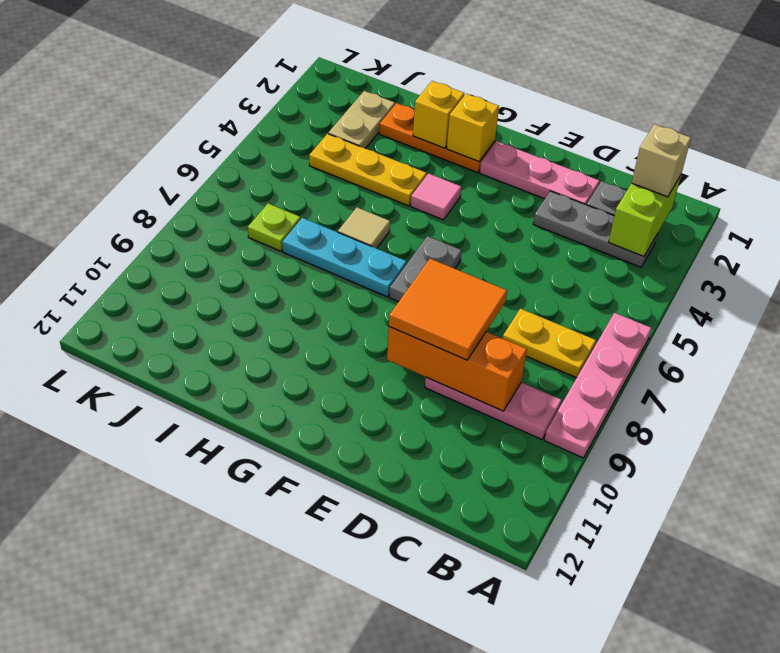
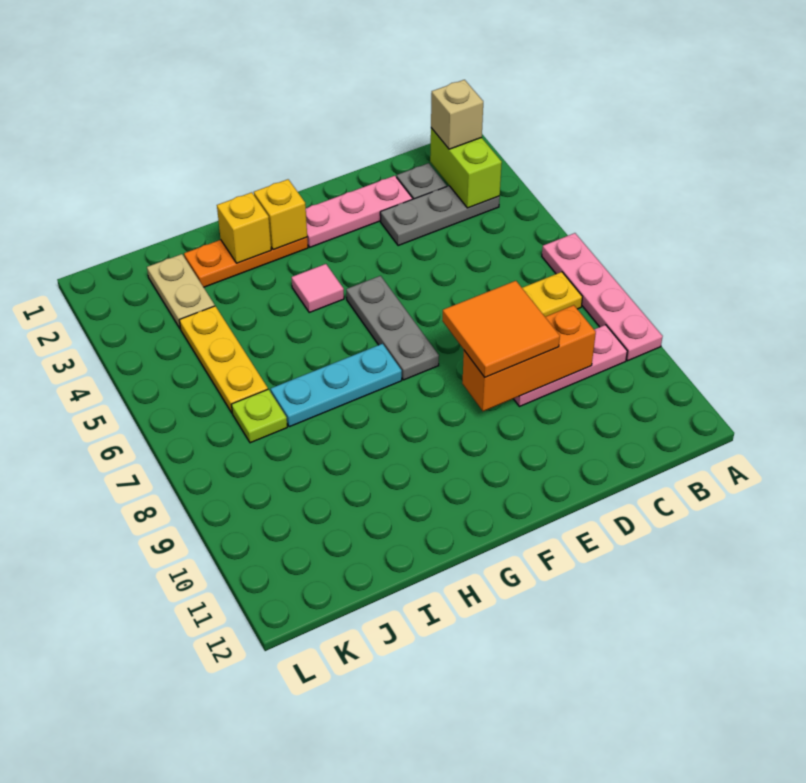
grey 1x2 plate [389,236,462,302] -> grey 1x3 plate [346,276,439,380]
yellow 1x3 plate [309,134,427,206] -> yellow 1x3 plate turned to [179,306,268,413]
tan 1x1 tile [338,208,390,248] -> none

